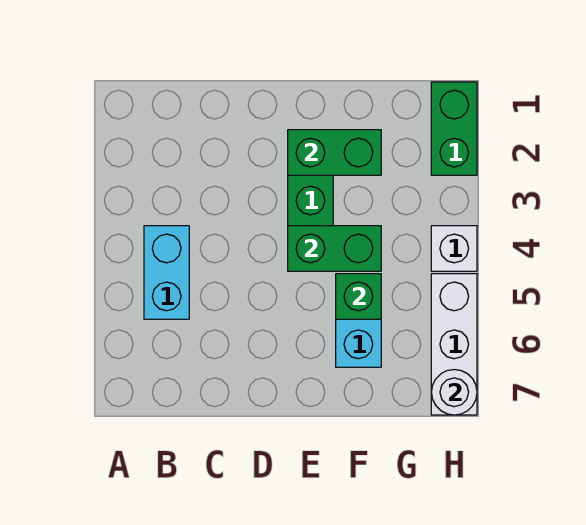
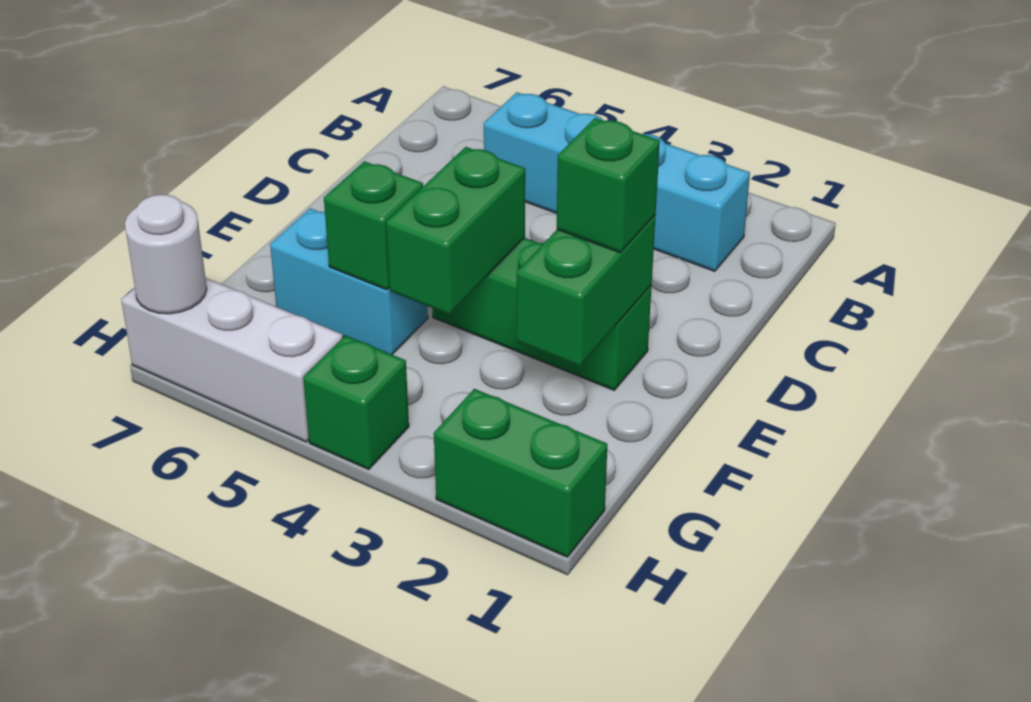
cyan 1x2 brick [144,226,189,319] -> cyan 1x4 brick [484,92,750,271]
none -> green 1x1 brick [556,118,660,253]
white 1x1 brick [431,226,477,271] -> green 1x1 brick [303,336,409,469]

